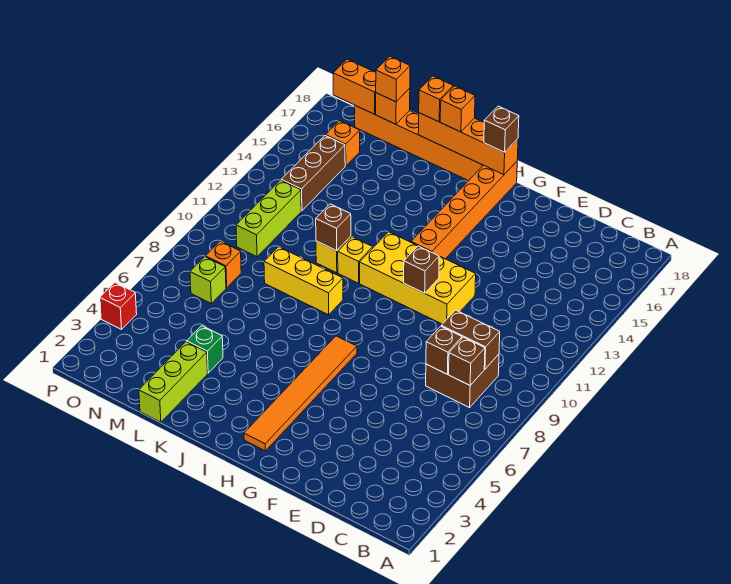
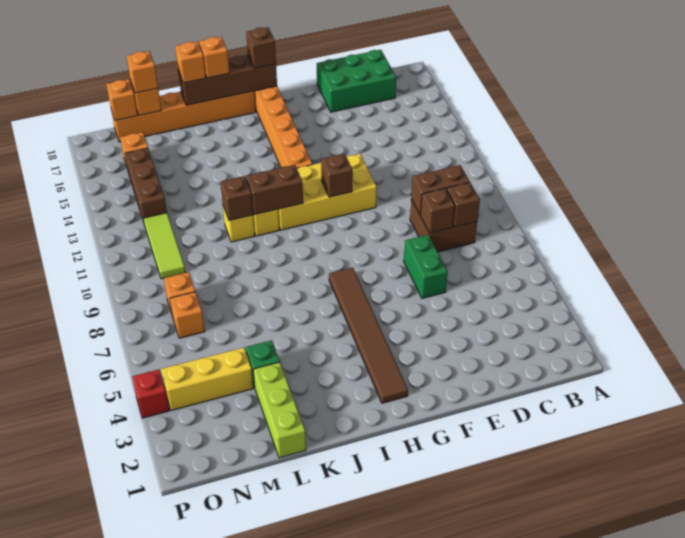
none -> green 2x3 brick [317,50,396,112]
none -> green 1x2 brick [404,235,448,298]
orange 1x6 tile [244,336,357,451] -> brown 1x6 tile [329,267,408,403]
orange 1x4 brick [418,113,518,175] -> brown 1x4 brick [178,55,277,105]
none -> brown 1x2 brick [246,165,303,215]
yellow 1x3 brick [264,247,343,315] -> yellow 1x3 brick moved to [161,348,253,410]
lime 1x1 brick [190,257,226,303] -> orange 1x1 brick [170,292,205,338]
lime 1x3 brick [236,180,301,257] -> lime 1x3 tile [143,213,185,279]
orange 1x2 brick [333,59,376,114] -> orange 1x1 brick [106,79,138,120]

